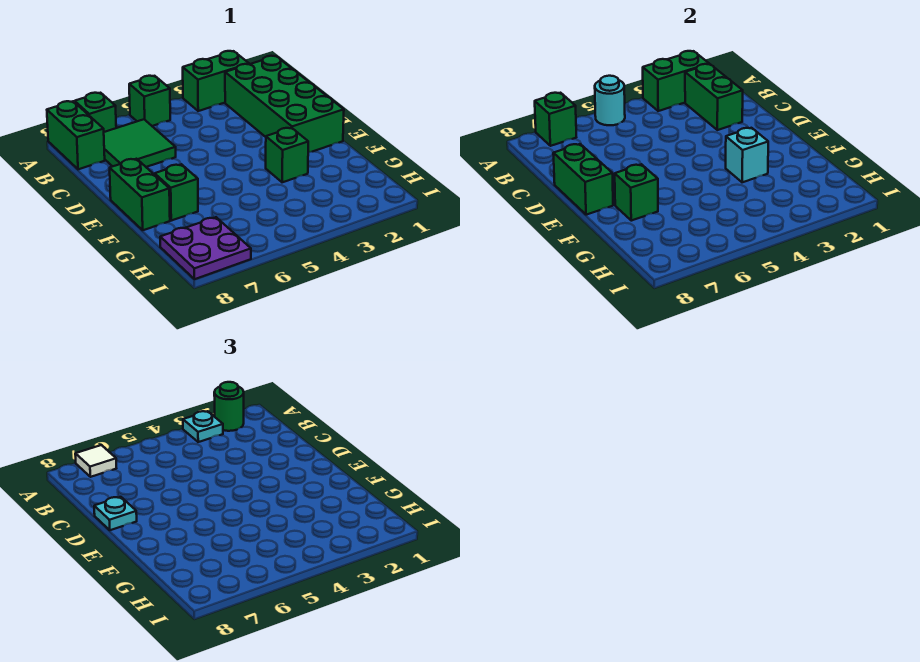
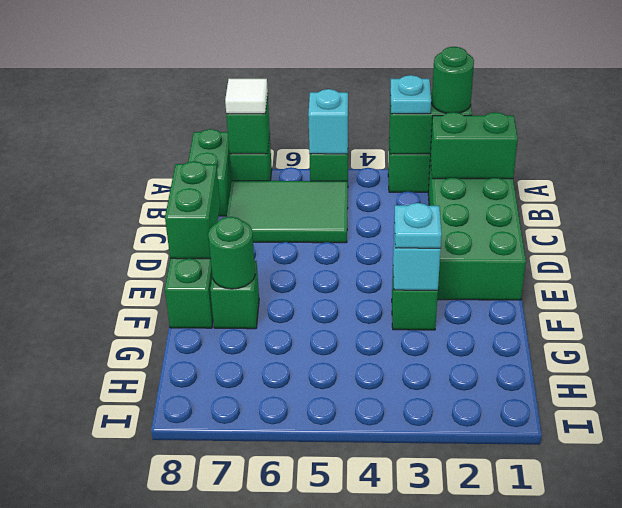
cyan 1x1 round brick [595,76,625,125] -> cyan 1x1 brick [308,89,348,154]
green 1x2 brick [685,64,743,130] -> green 1x2 brick turned to [430,112,518,179]
green 2x2 tile [104,119,176,167] -> green 2x3 tile [226,181,348,243]
cyan 1x1 plate [94,497,137,530] -> cyan 1x1 plate moved to [394,203,442,248]
green 1x1 brick [615,164,658,221] -> green 1x1 round brick [208,217,255,289]
purple 2x2 plate [160,217,251,279] -> none

